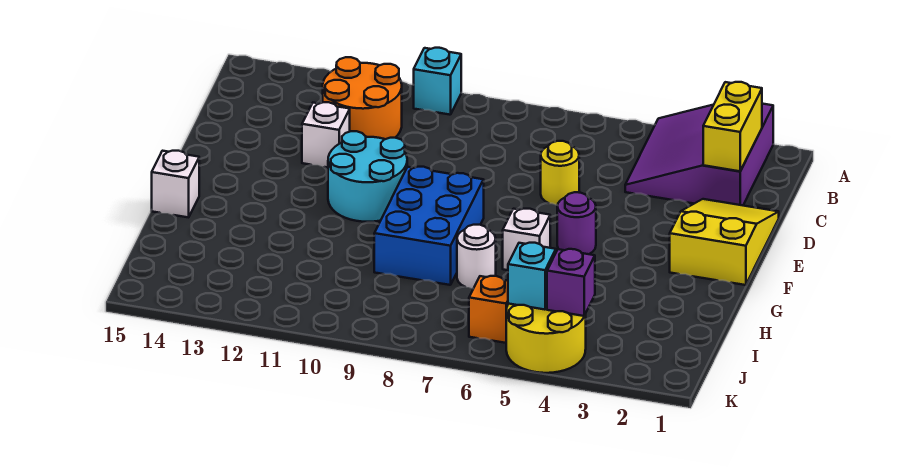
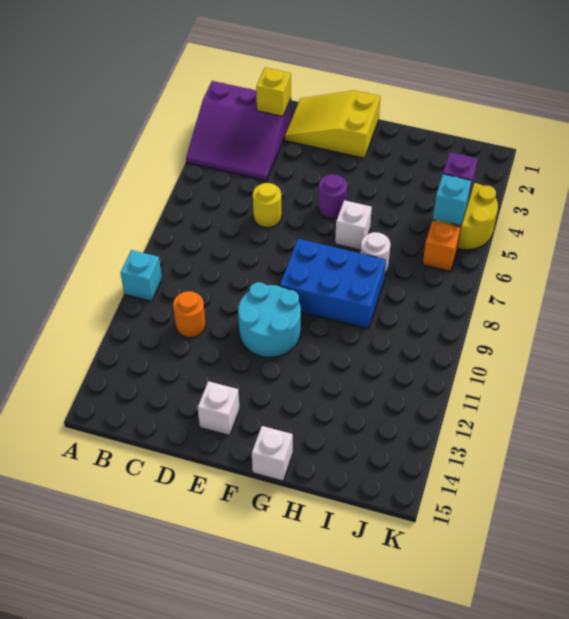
yellow 1x2 brick [703,82,762,171] -> yellow 1x1 brick [256,68,291,116]
orange 2x2 round brick [323,57,402,139] -> orange 1x1 round brick [173,291,206,338]
white 1x1 brick [302,102,350,167] -> white 1x1 brick moved to [198,381,240,435]

